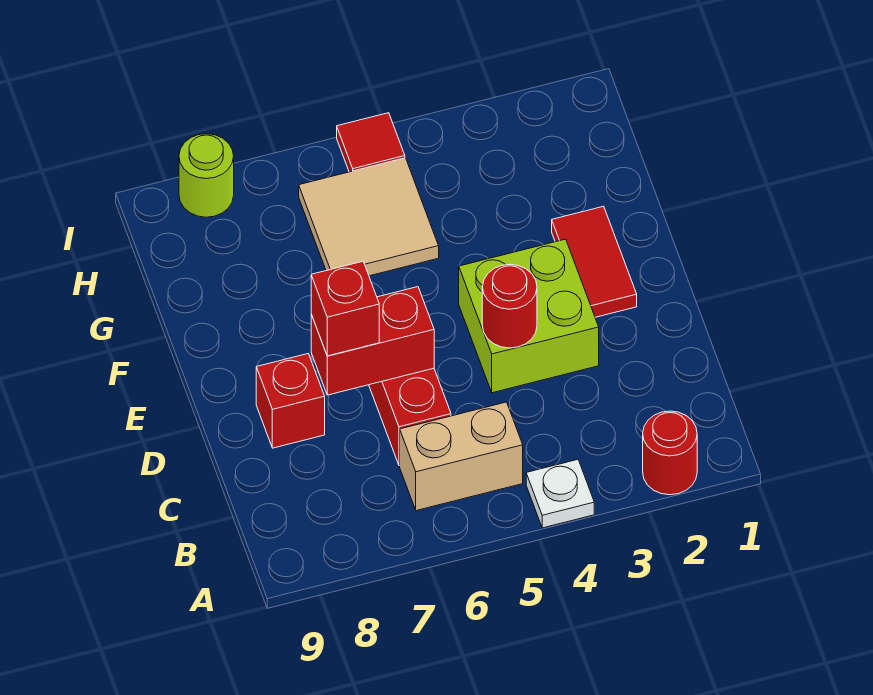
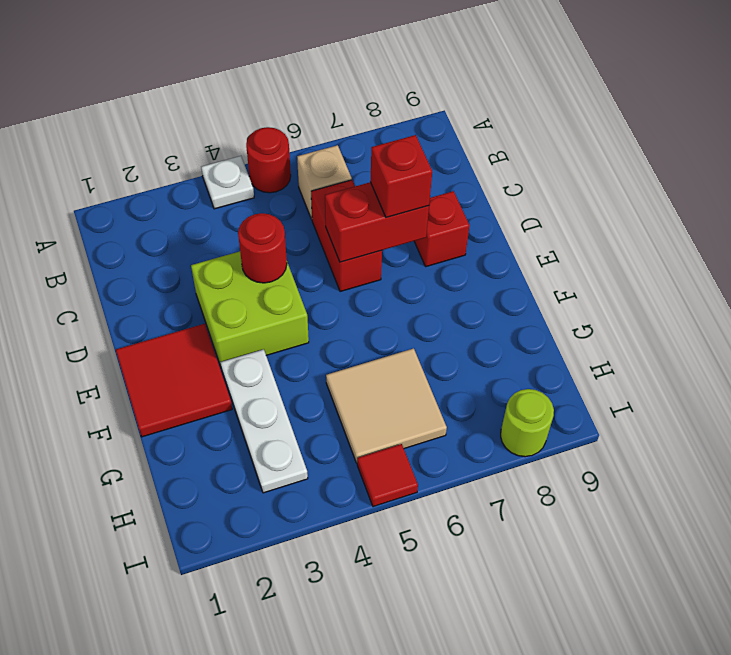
red 1x1 round brick [643,411,697,495] -> red 1x1 round brick moved to [246,127,291,193]
tan 1x2 brick [400,402,523,511] -> tan 1x1 brick [297,145,352,219]
red 1x2 tile [552,206,637,317] -> red 2x2 tile [116,324,232,437]
none -> white 1x3 plate [220,349,308,493]

